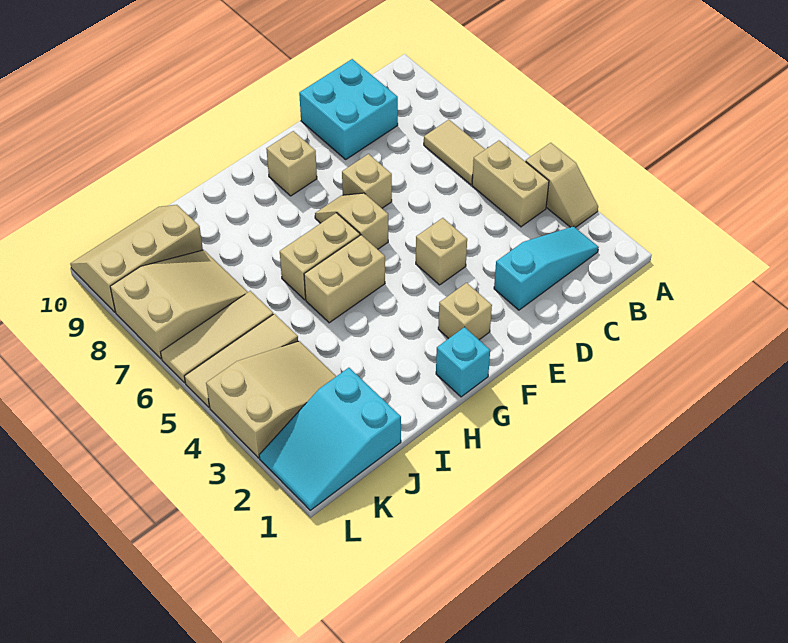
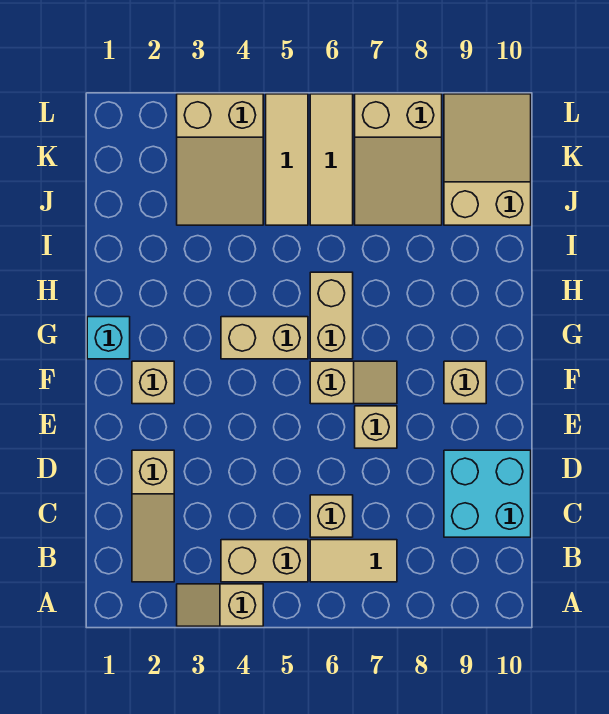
cyan 1x3 slope [494,226,599,310] -> tan 1x3 slope [132,450,174,582]
tan 1x1 brick [416,218,467,285] -> tan 1x1 brick moved to [310,495,353,537]
tan 1x2 brick [304,235,385,323] -> tan 1x2 brick turned to [221,317,308,359]
cyan 2x3 slope [259,368,401,510] -> none
tan 2x3 slope [70,205,203,312] -> tan 2x3 slope turned to [444,94,531,225]

